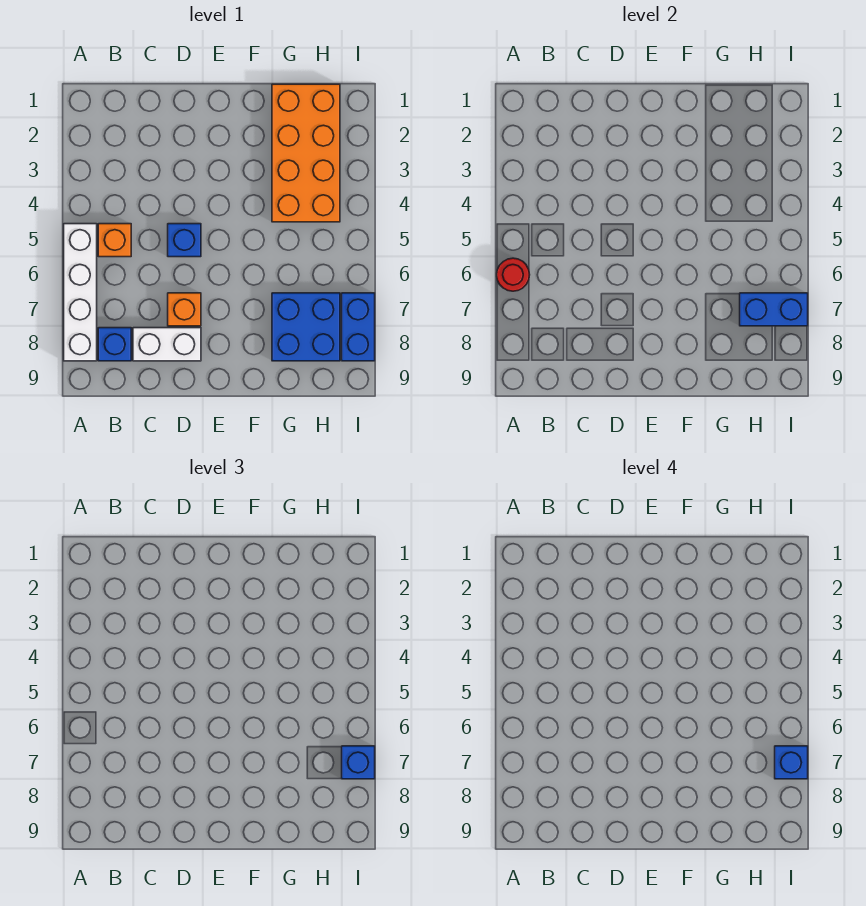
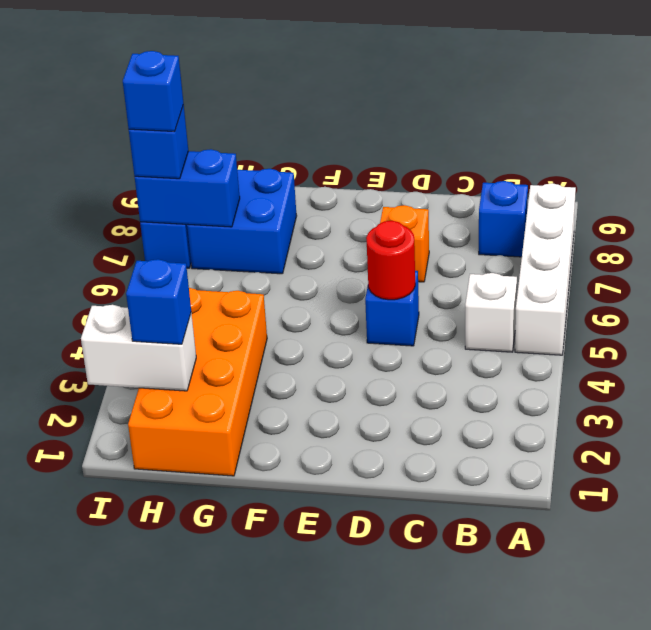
red 1x1 round brick [497,258,530,291] -> red 1x1 round brick moved to [366,221,415,300]
orange 1x1 brick [98,224,131,257] -> white 1x1 brick [465,273,517,352]
white 1x2 brick [133,328,201,361] -> white 1x2 brick moved to [81,305,196,391]
none -> blue 1x1 brick [126,259,191,344]

